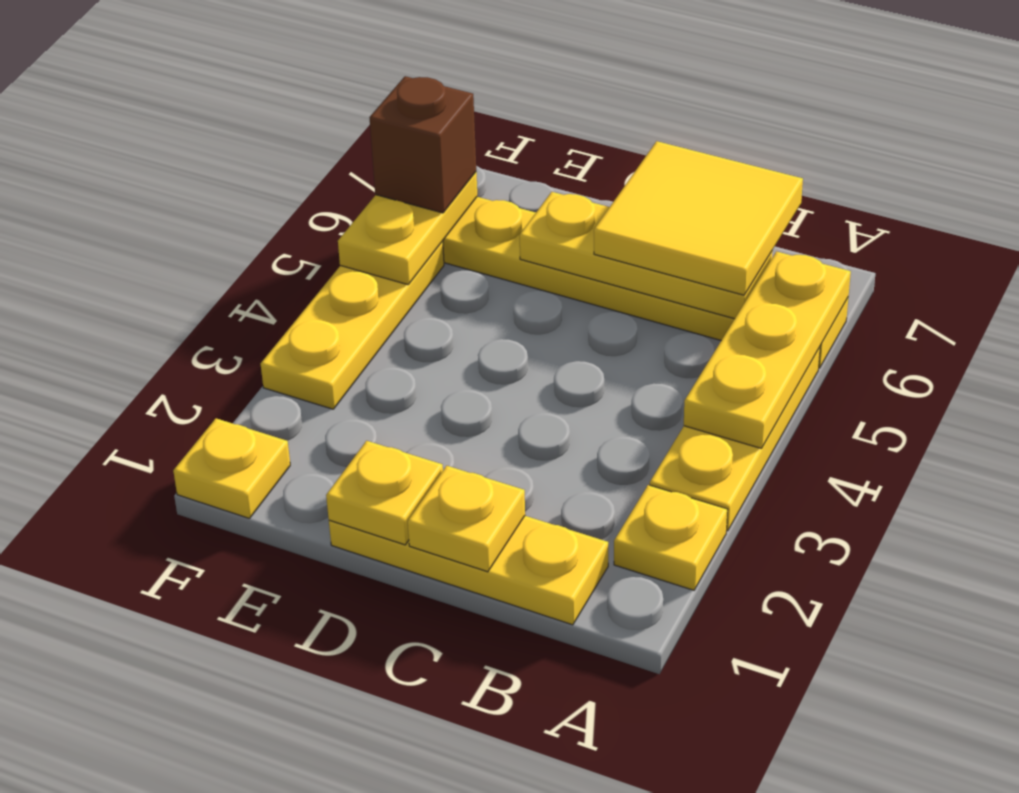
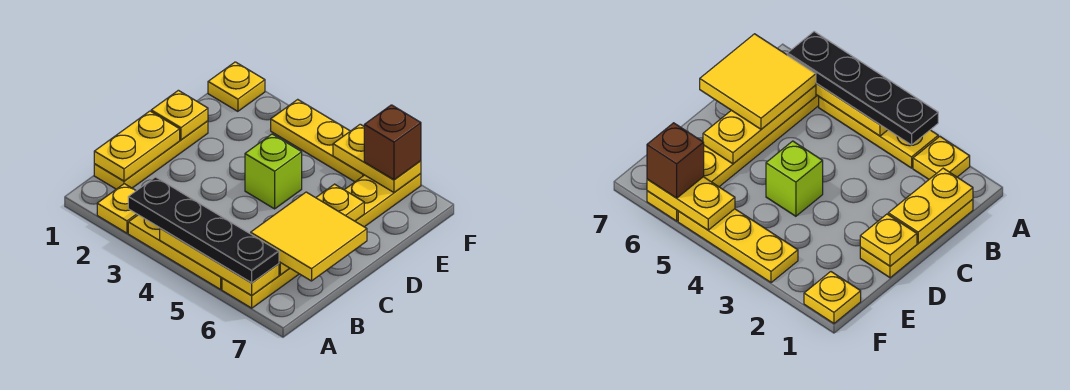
none -> black 1x4 plate [128,177,279,283]
yellow 1x1 plate [408,466,525,572] -> yellow 1x2 plate [94,111,180,181]
none -> lime 1x1 brick [245,134,302,209]

